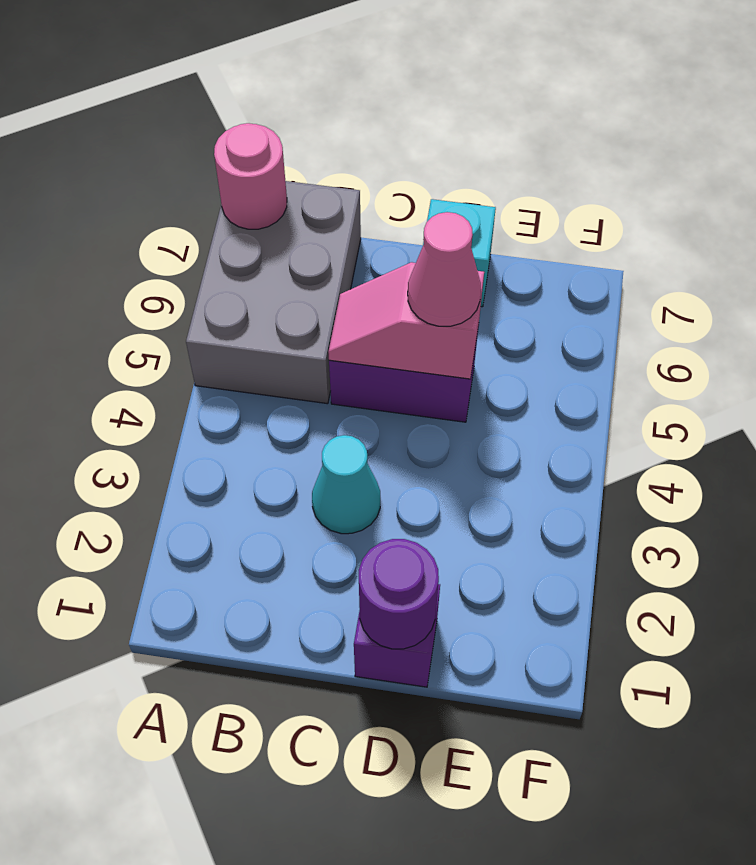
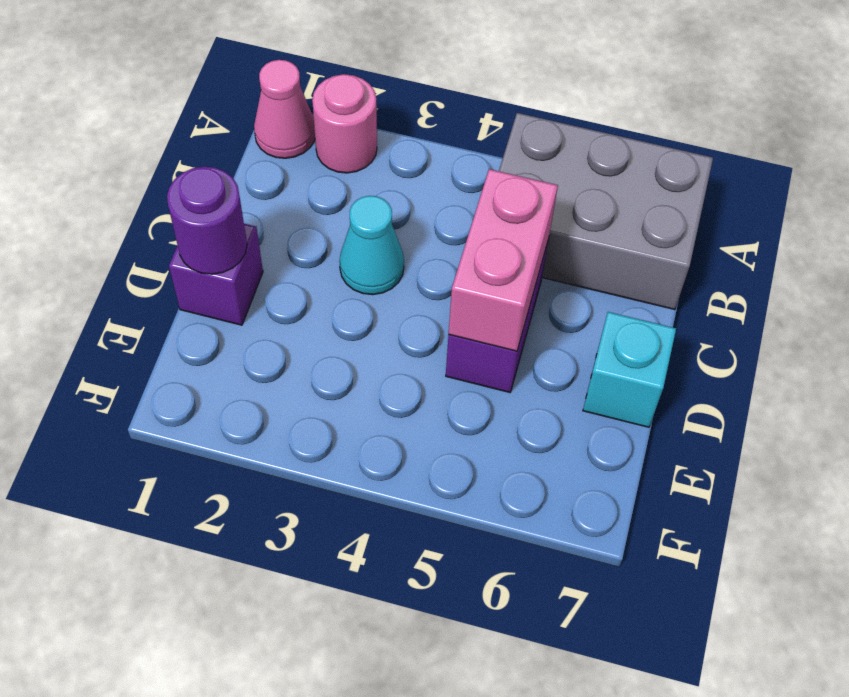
pink 1x1 round brick [214,123,287,229] -> pink 1x1 round brick moved to [312,74,377,173]
pink 1x2 slope [328,262,484,379] -> pink 1x2 brick [449,169,558,351]
pink 1x1 cone [408,212,481,326] -> pink 1x1 cone moved to [254,60,315,158]

